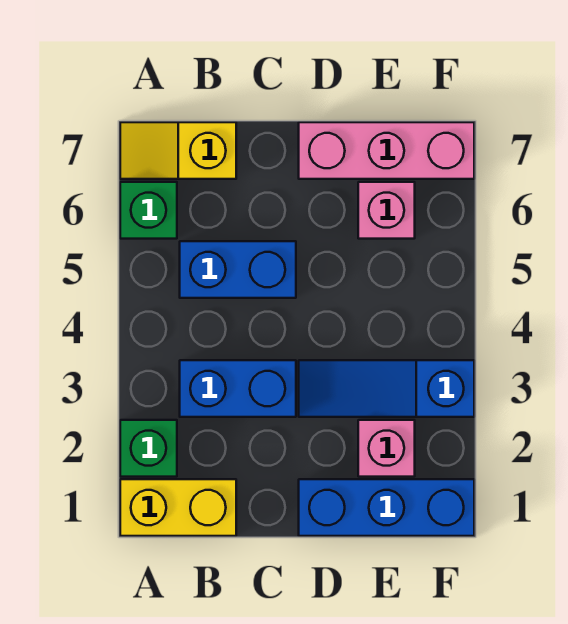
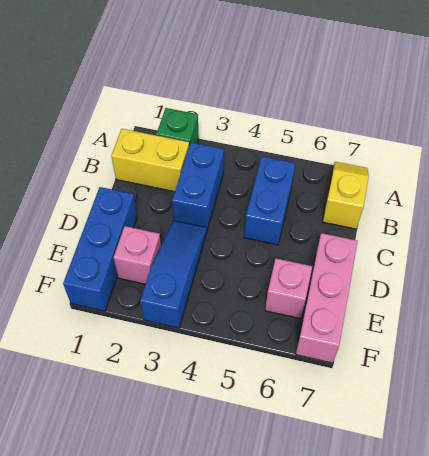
yellow 1x2 brick [120,479,236,536] -> yellow 1x2 brick turned to [111,129,189,192]
green 1x1 brick [120,182,177,239] -> none

